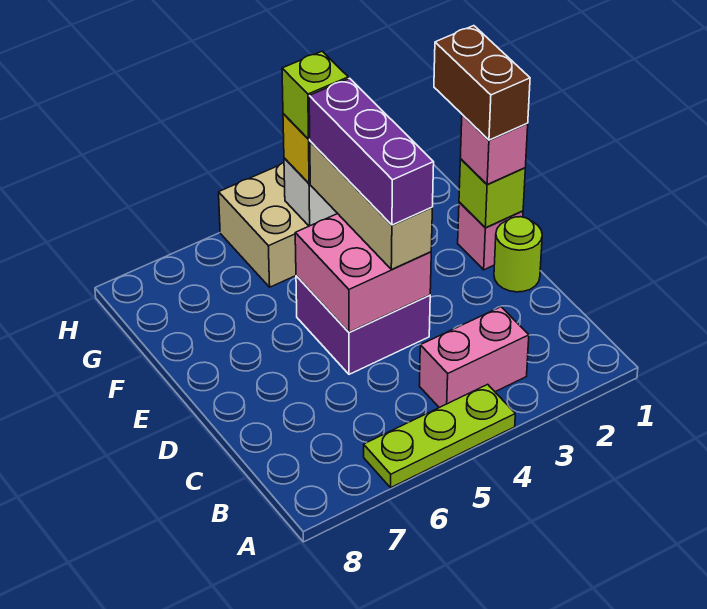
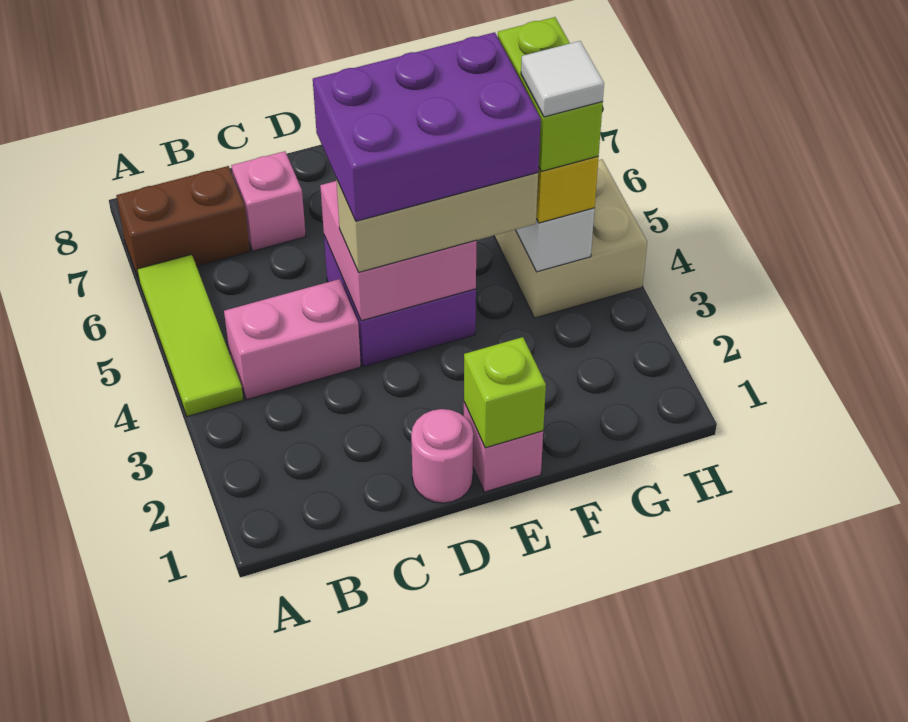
lime 1x3 plate [364,384,515,488] -> lime 1x3 tile [137,254,243,416]
pink 1x2 brick [419,307,529,408] -> pink 1x2 brick turned to [224,279,361,400]
lime 1x1 round brick [494,217,542,292] -> pink 1x1 round brick [411,409,473,503]
purple 1x3 brick [309,78,434,225] -> purple 2x3 brick [313,32,541,221]
pink 1x1 brick [460,115,528,184] -> pink 1x1 brick moved to [231,151,306,251]
brown 1x2 brick [434,26,530,140] -> brown 1x2 brick moved to [116,166,250,280]
lime 1x1 brick [282,51,348,139] -> lime 1x2 brick [498,17,603,171]
none -> white 1x1 tile [521,41,604,117]

